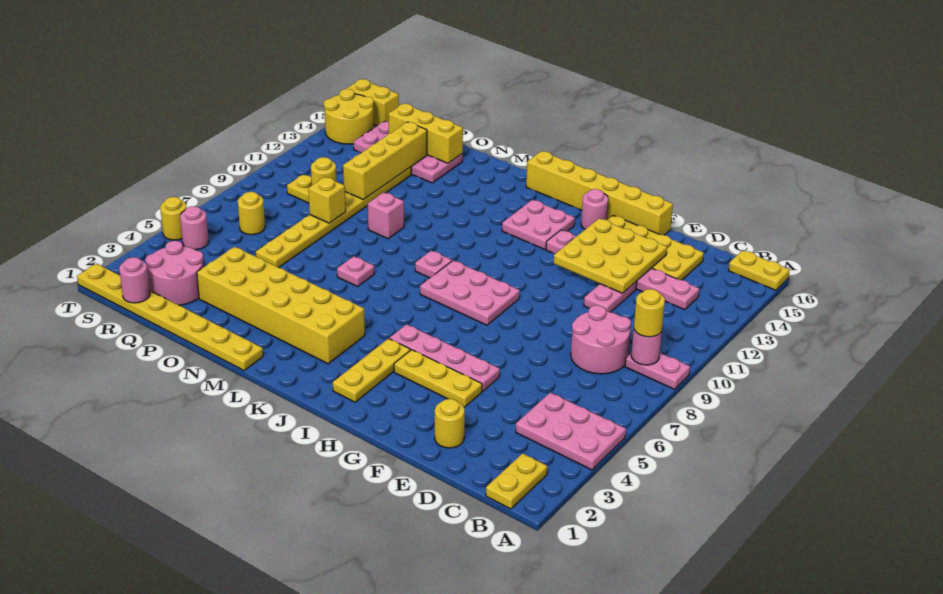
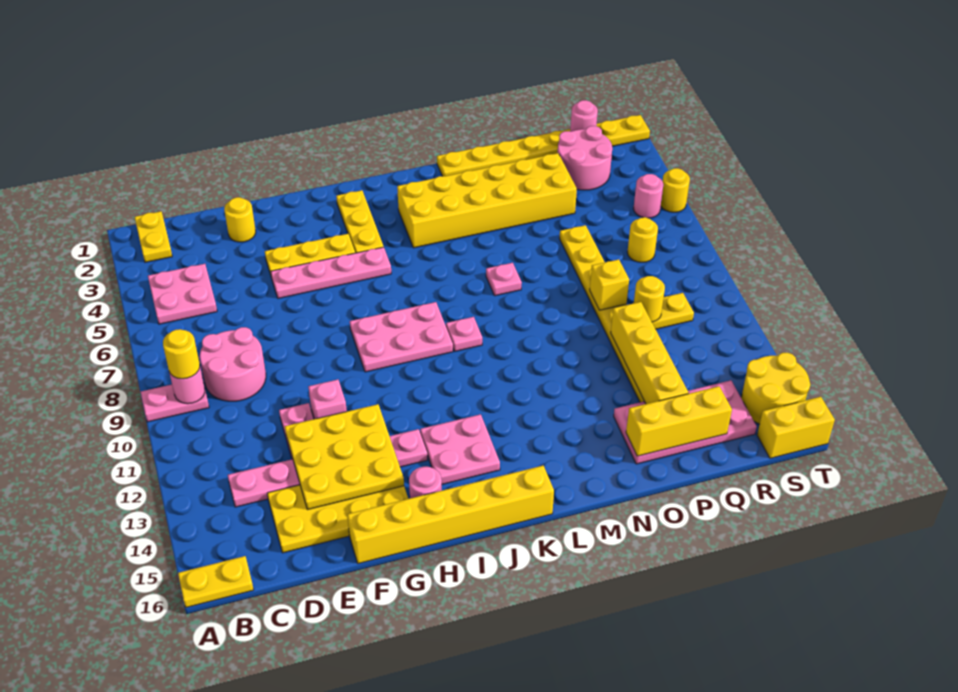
pink 2x3 plate [516,393,626,470] -> pink 2x2 plate [148,264,217,324]
pink 1x1 brick [368,192,404,239] -> pink 1x1 brick moved to [308,380,347,419]

